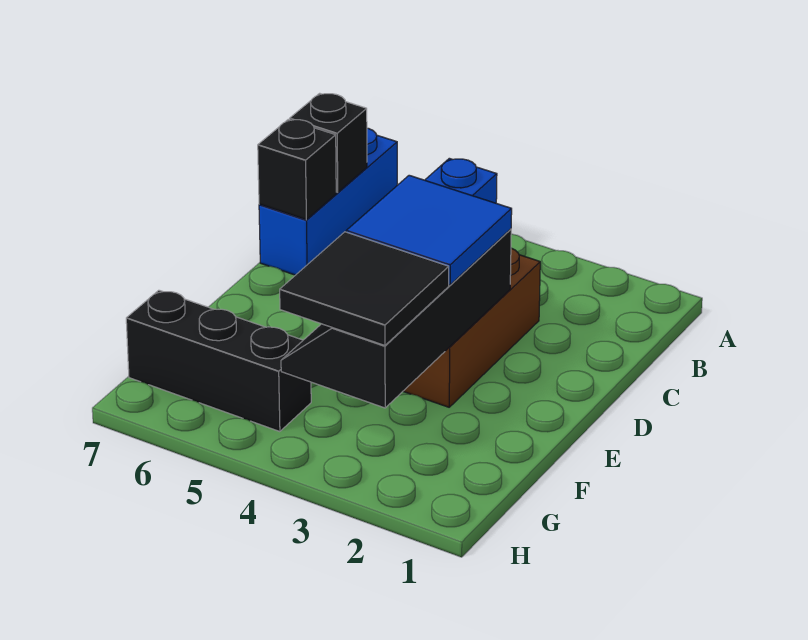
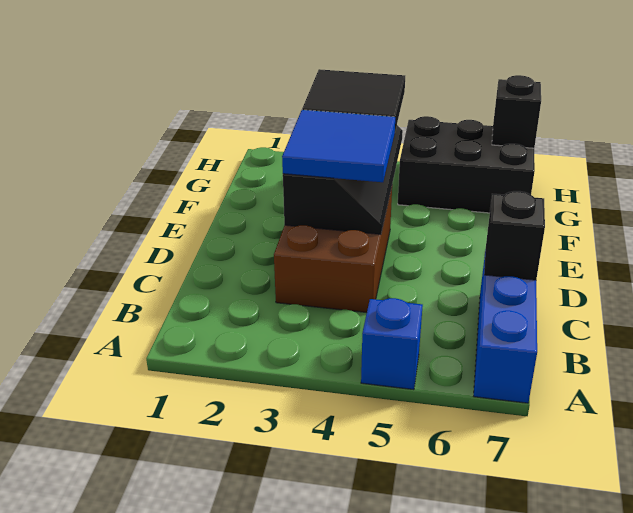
black 1x1 brick [290,93,367,193] -> black 1x1 brick moved to [492,75,541,148]
black 1x3 brick [126,290,311,432] -> black 2x3 brick [398,116,535,213]

